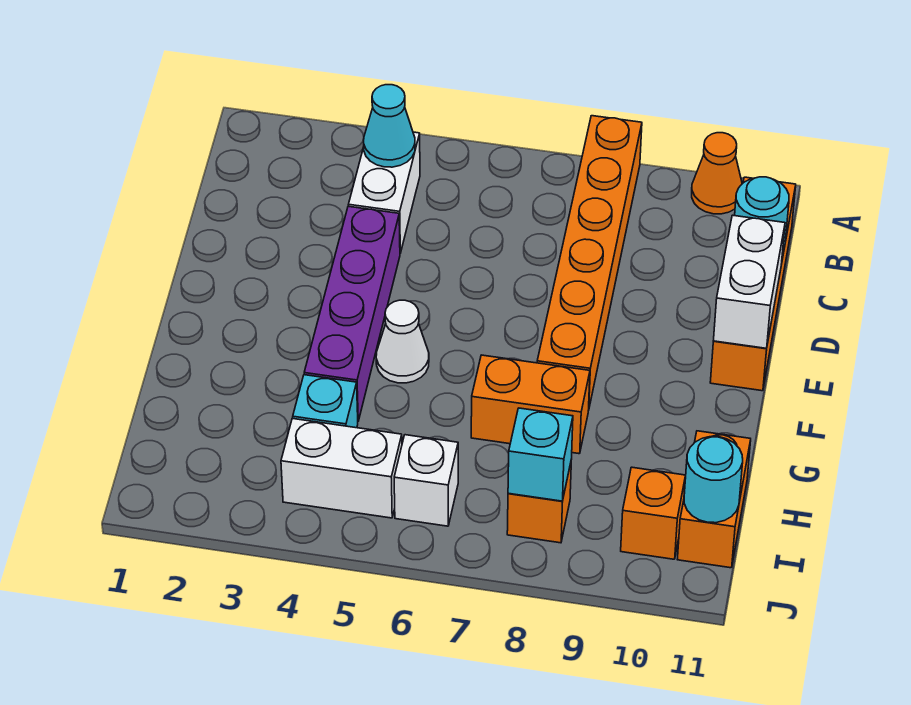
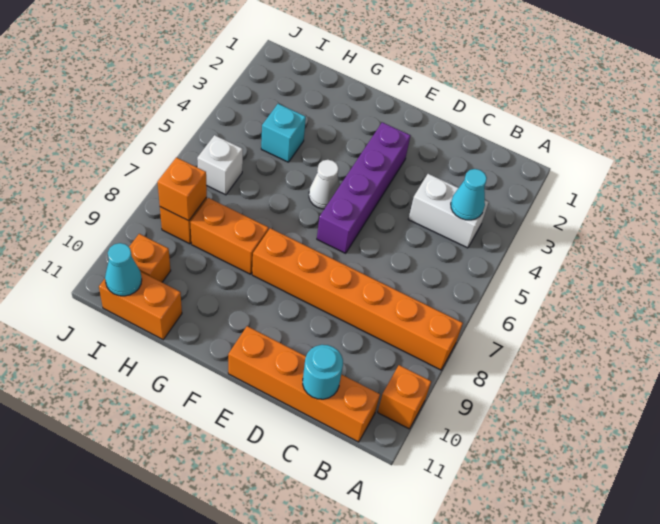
orange 1x1 cone [692,133,742,214] -> orange 1x1 brick [378,365,431,429]
purple 1x4 brick [304,206,400,421] -> purple 1x4 brick turned to [317,122,410,253]
white 1x2 brick [713,215,785,348] -> none
orange 1x2 brick [471,355,590,454] -> orange 1x2 brick turned to [190,198,269,274]
white 1x2 brick [281,418,402,518] -> none
cyan 1x1 brick [508,408,573,501] -> orange 1x1 brick [158,157,207,221]
cyan 1x1 round brick [684,437,743,523] -> cyan 1x1 cone [105,243,142,296]

